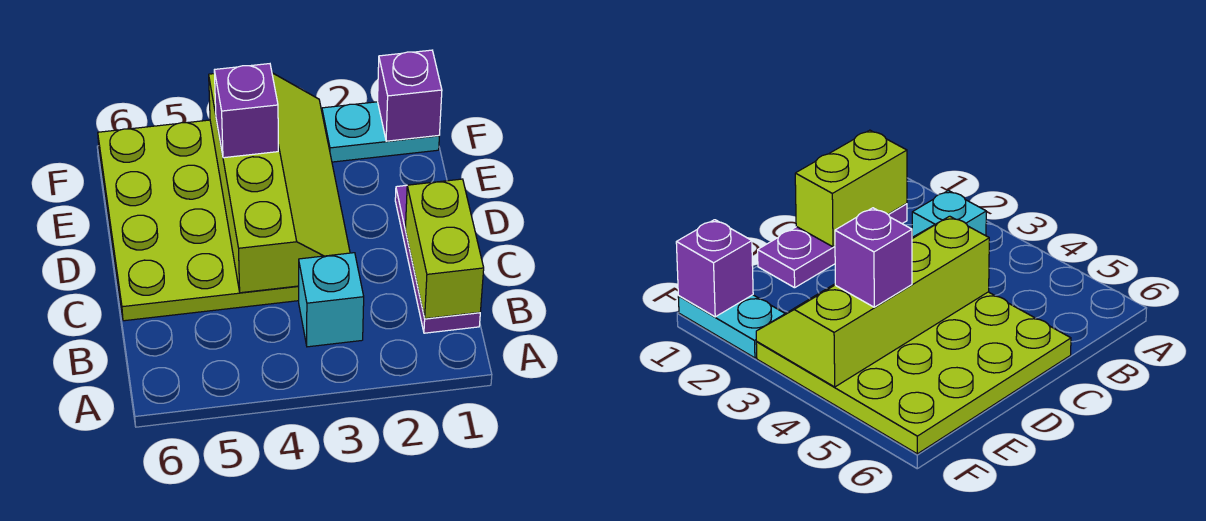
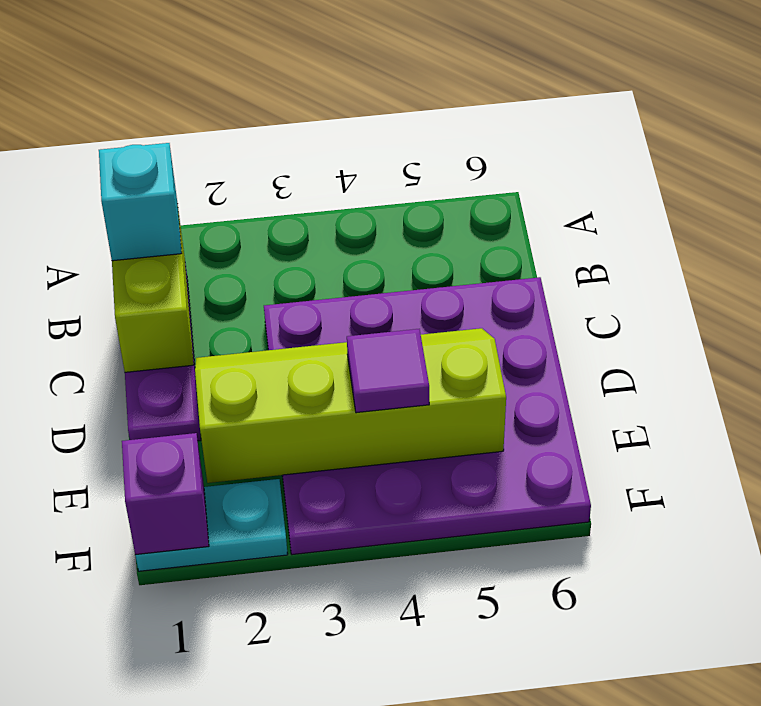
cyan 1x1 brick [299,253,364,347] -> cyan 1x1 brick moved to [99,143,182,261]
lime 4x4 plate [98,120,299,321] -> purple 4x4 plate [264,277,591,555]
lime 2x4 slope [209,73,350,293] -> lime 2x4 slope turned to [195,328,506,483]
purple 1x1 brick [214,64,278,158] -> purple 1x1 tile [347,329,429,413]

